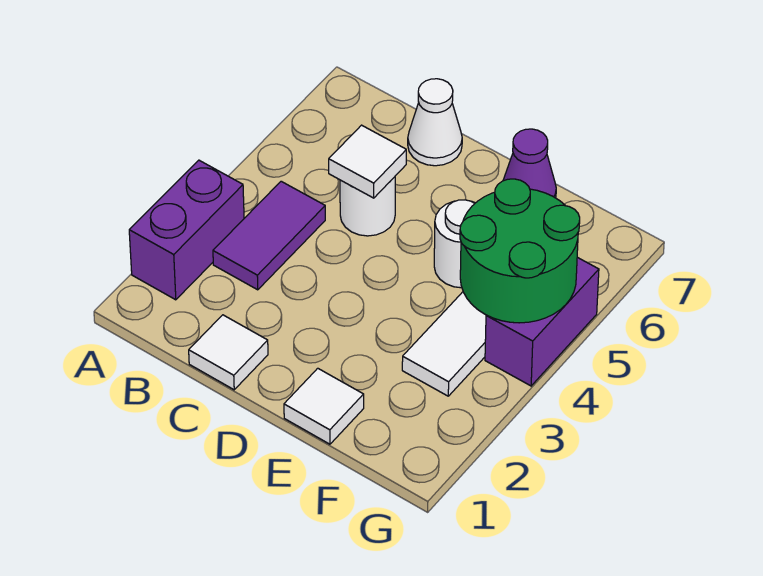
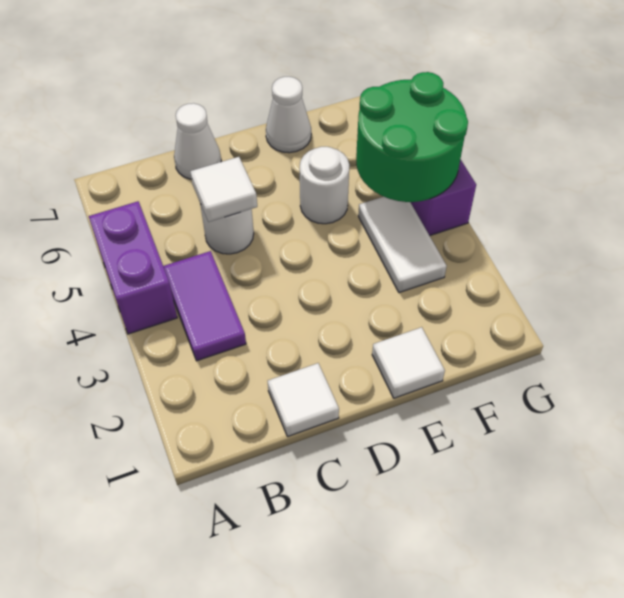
purple 1x2 brick [129,160,244,300] -> purple 1x2 brick moved to [89,201,177,334]
purple 1x1 cone [503,129,556,198] -> white 1x1 cone [266,77,311,153]

